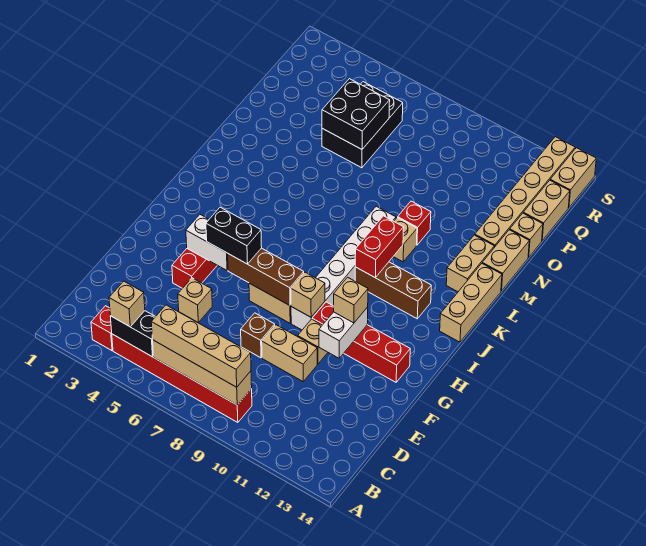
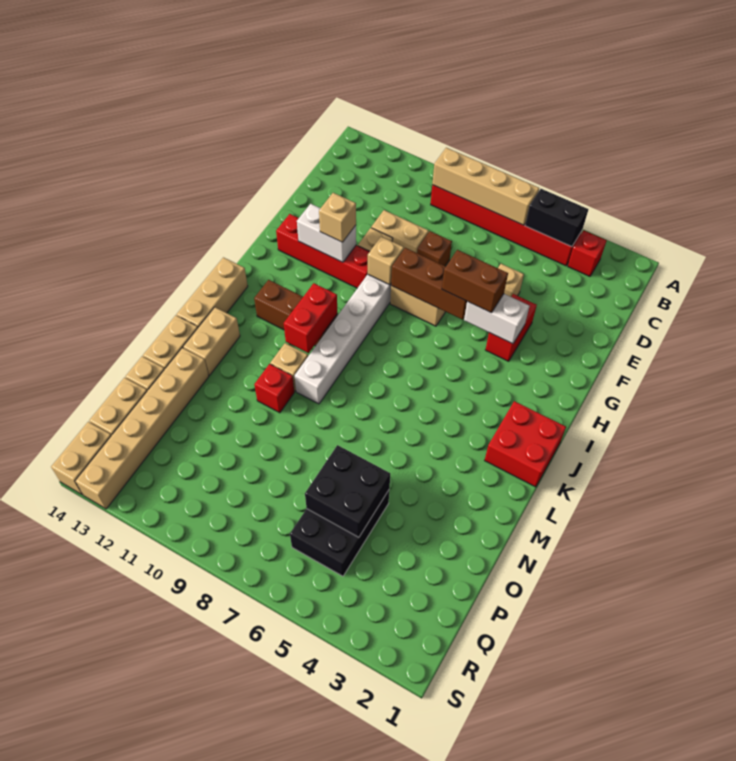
tan 1x1 brick [109,281,145,327] -> none
tan 1x4 brick [151,305,251,387] -> none
white 1x2 brick [319,307,368,358] -> white 1x2 brick turned to [297,204,356,262]
black 1x2 brick [206,207,262,264] -> brown 1x2 brick [442,250,508,313]
none -> red 2x2 brick [485,401,566,487]

